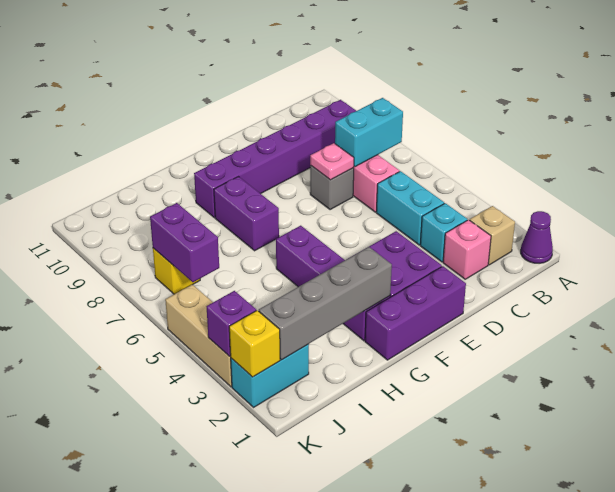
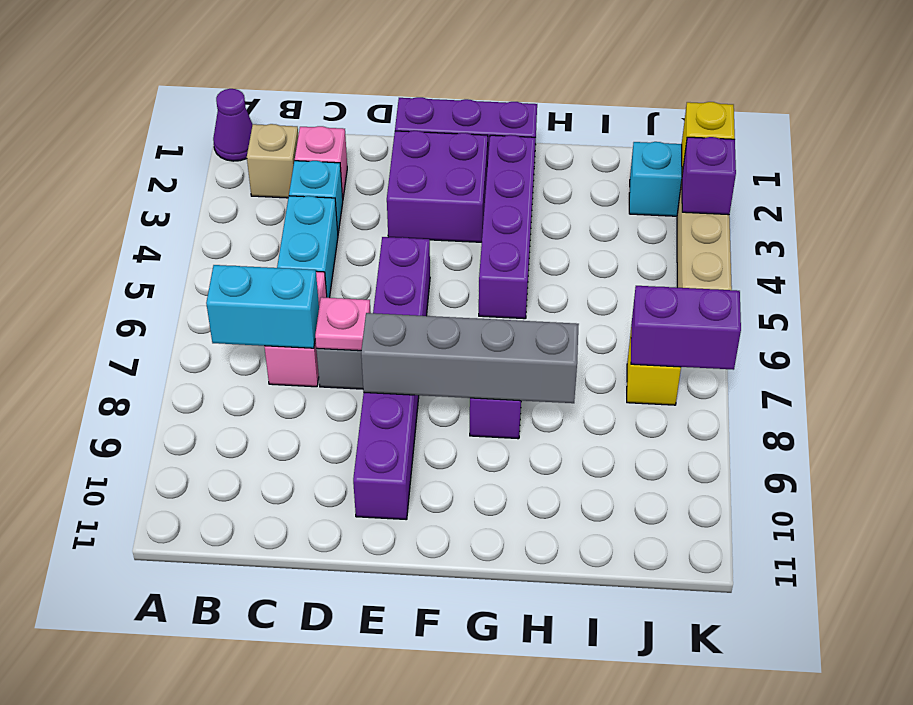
purple 1x6 brick [194,100,356,218] -> purple 1x6 brick turned to [353,237,430,520]
grey 1x4 brick [259,247,392,360] -> grey 1x4 brick moved to [361,313,579,403]
purple 1x2 brick [150,203,219,282] -> purple 1x2 brick turned to [631,286,741,370]

